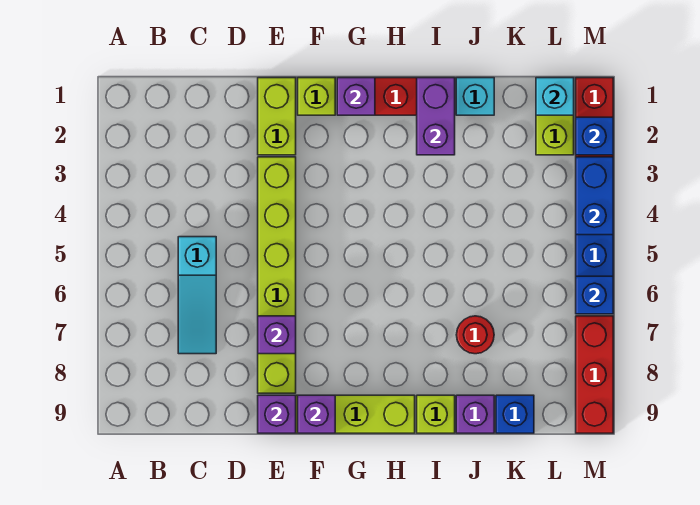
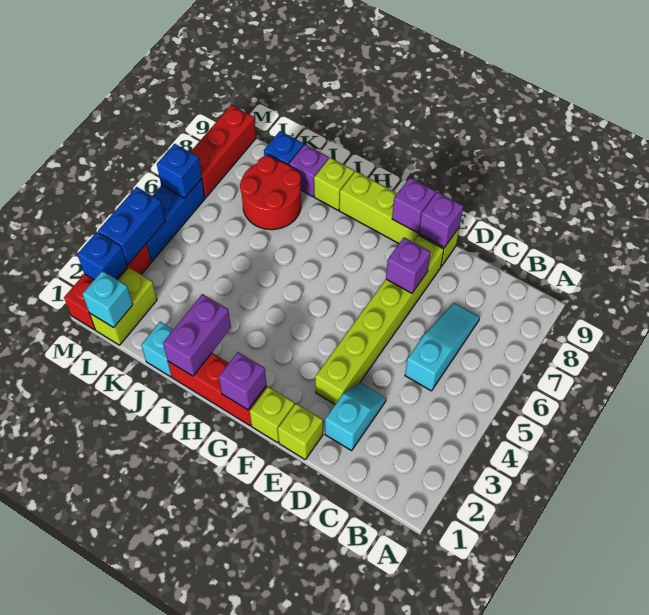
none -> cyan 1x2 slope [325,383,386,451]
lime 1x2 brick [258,78,296,155] -> lime 1x1 brick [278,404,323,459]
red 1x1 round brick [456,316,494,354] -> red 2x2 round brick [240,156,301,230]

